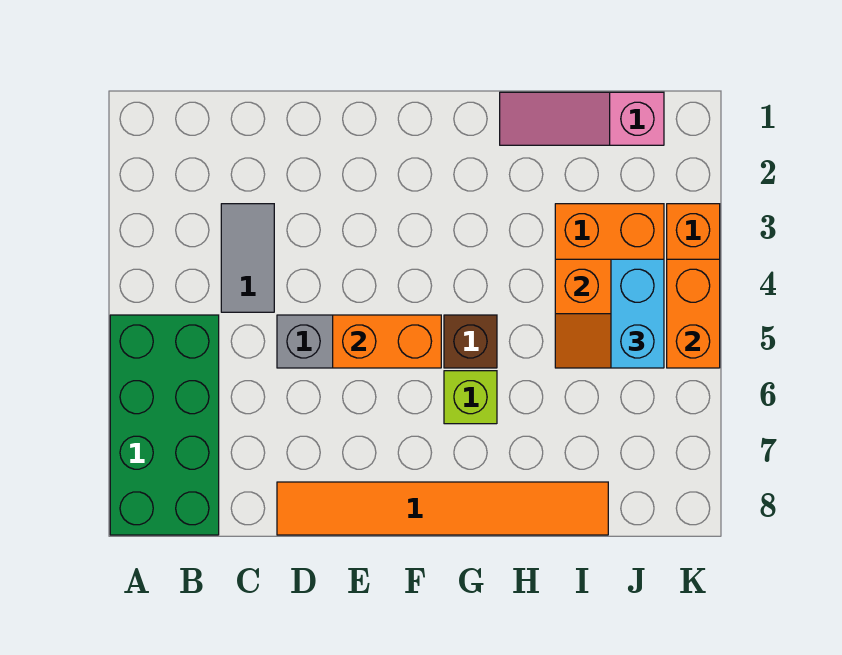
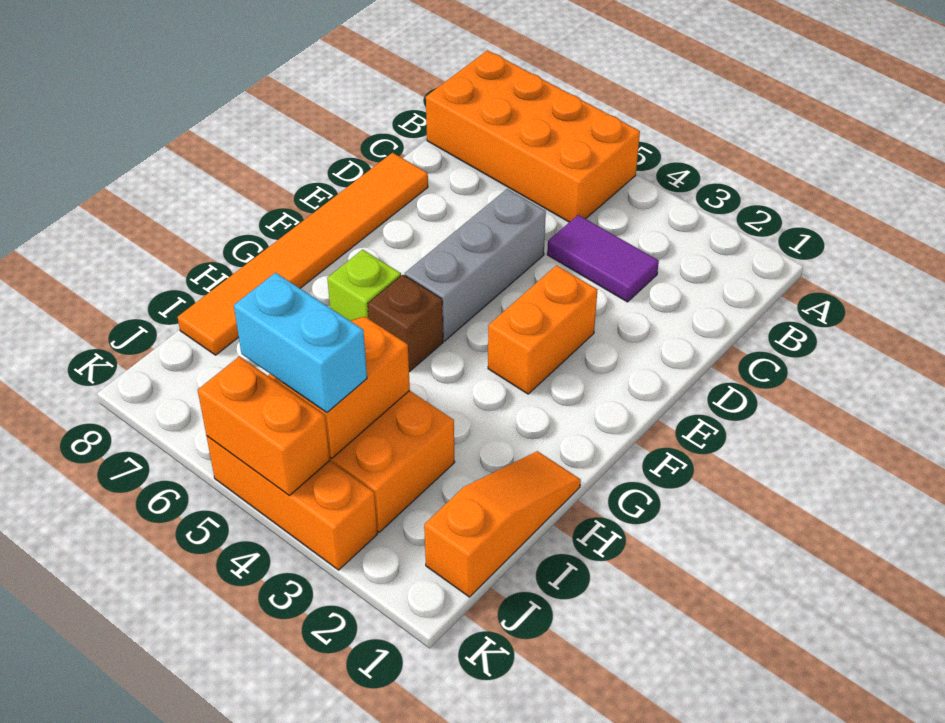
green 2x4 brick [110,315,219,535] -> orange 2x4 brick [426,50,640,222]
grey 1x2 tile [221,204,274,312] -> purple 1x2 tile [547,215,659,302]
orange 1x2 brick [333,315,441,368] -> orange 1x2 brick moved to [488,265,597,394]
pink 1x3 slope [500,92,664,145] -> orange 1x3 slope [424,451,581,597]

